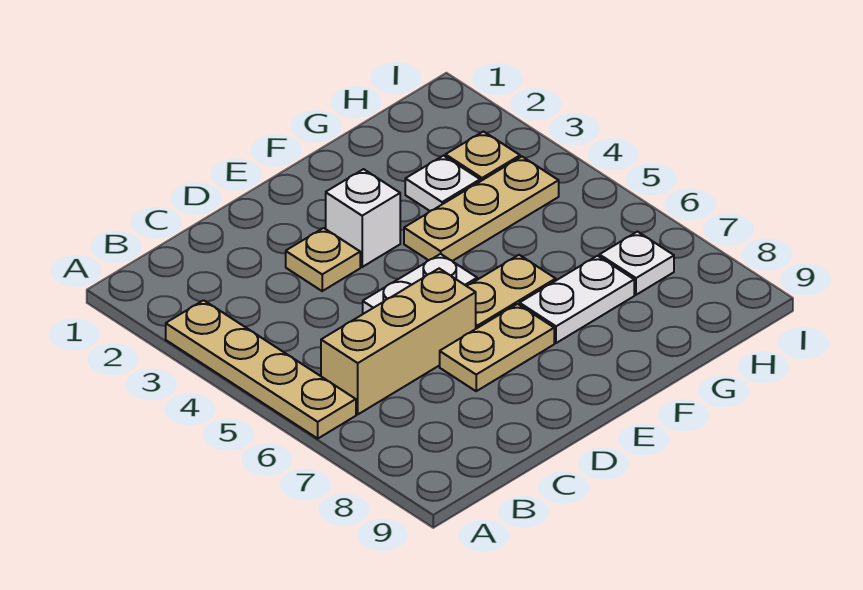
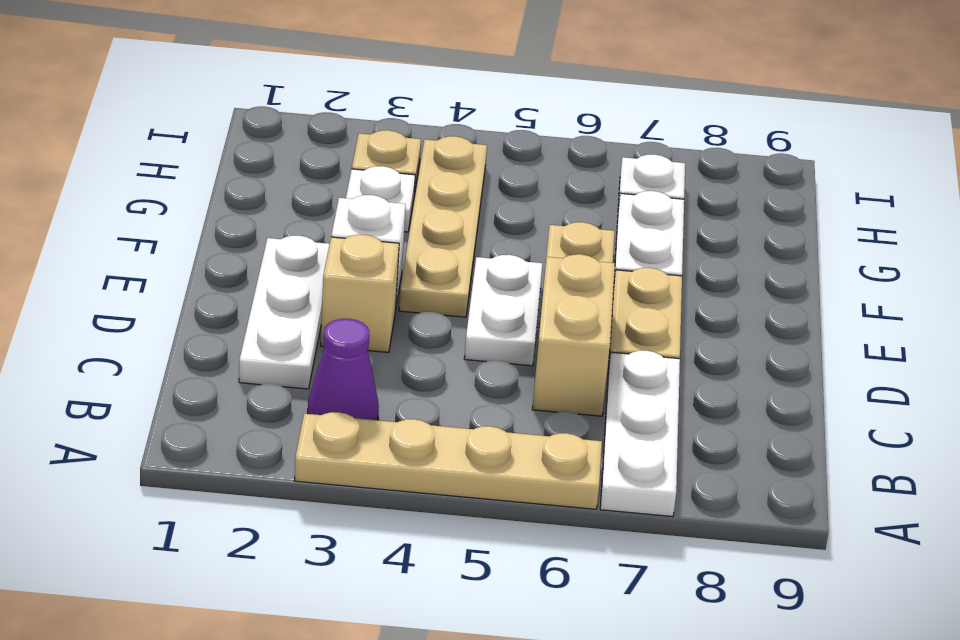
none -> white 1x3 plate [600,351,680,517]
none -> purple 1x1 cone [308,319,379,420]
tan 1x3 brick [321,269,476,414] -> tan 1x2 brick [532,254,615,416]
none -> white 1x3 plate [239,236,330,389]
tan 1x1 plate [286,228,360,291] -> tan 1x1 brick [321,235,399,353]
tan 1x3 plate [404,157,559,261] -> tan 1x4 plate [399,136,487,317]

